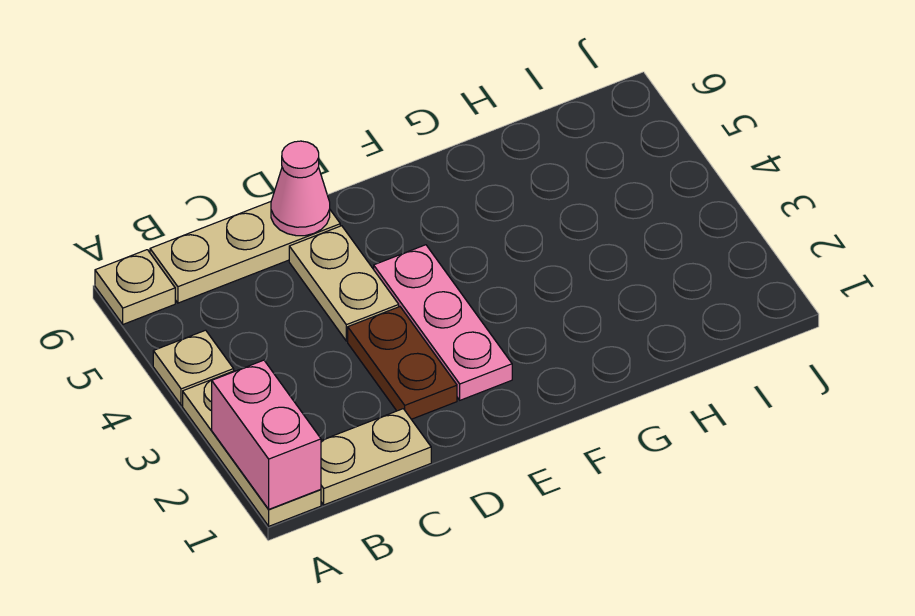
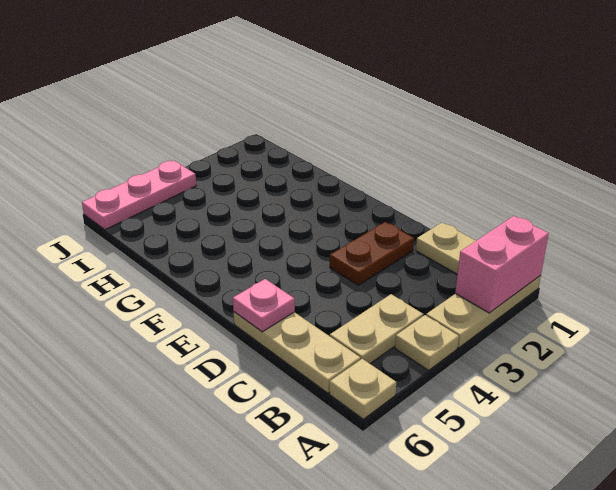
tan 1x2 plate [289,226,399,341] -> tan 1x2 plate moved to [330,294,423,364]
pink 1x1 cone [271,141,330,236] -> pink 1x1 plate [233,279,295,332]
pink 1x3 plate [374,245,512,400] -> pink 1x3 plate moved to [82,160,196,230]

